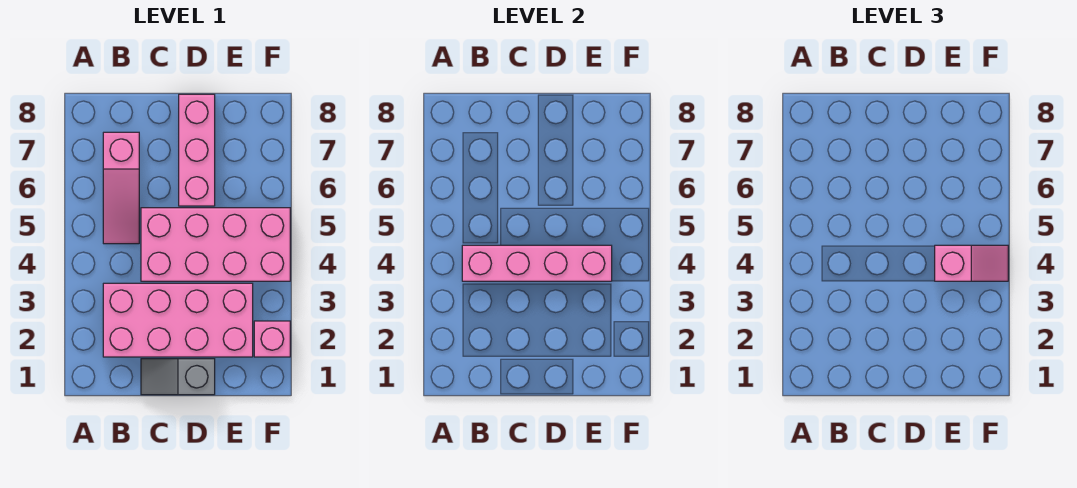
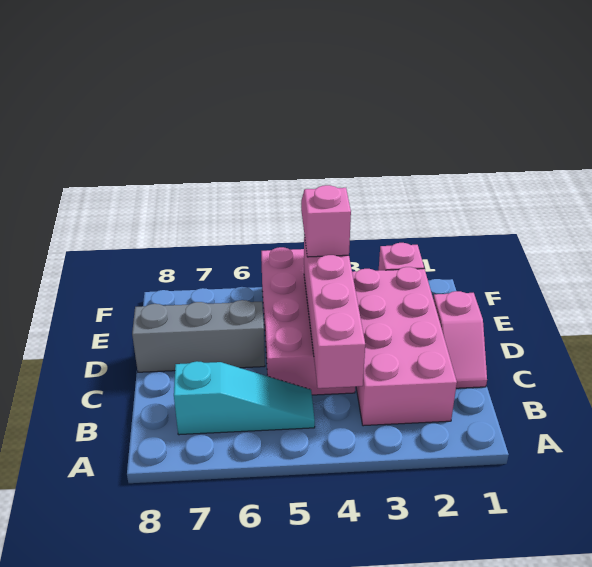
pink 1x3 slope [103,132,139,244] -> cyan 1x3 slope [174,361,315,435]
grey 1x2 slope [141,359,215,395] -> pink 1x2 slope [433,291,487,388]
pink 1x3 brick [179,94,215,206] -> grey 1x3 brick [132,300,265,372]

